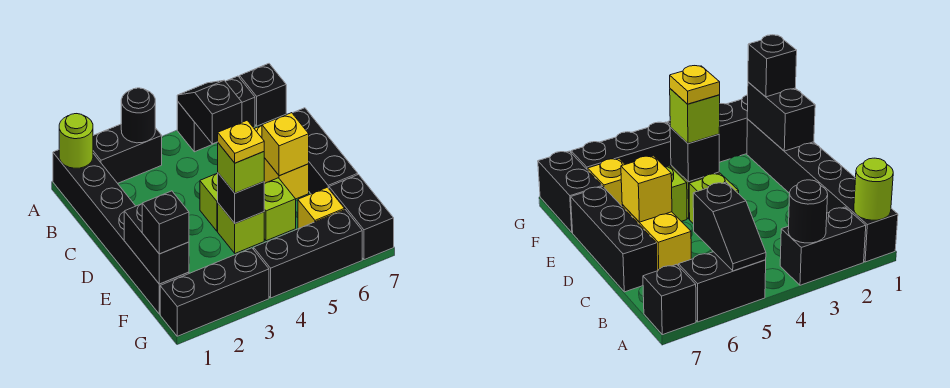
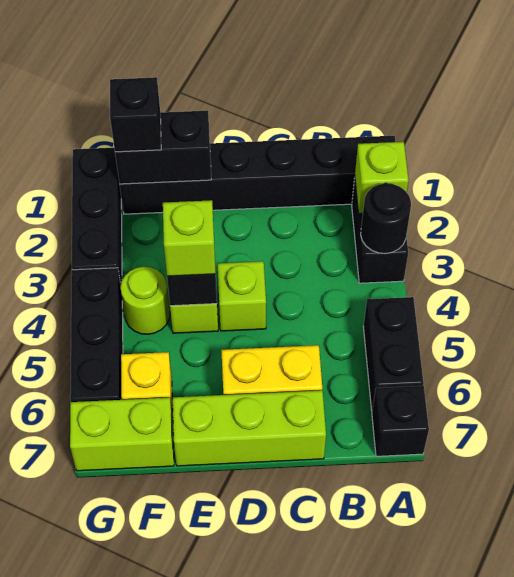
lime 1x1 round brick [59,114,93,168] -> lime 1x1 round brick moved to [121,267,170,334]
black 1x2 slope [177,81,242,144] -> none
black 1x3 brick [292,108,358,194] -> lime 1x3 brick [173,390,326,466]
yellow 1x1 brick [262,113,309,176] -> none
yellow 1x1 plate [218,120,264,163] -> none
lime 1x1 brick [264,178,296,241] -> lime 1x1 brick moved to [355,142,409,214]
black 1x2 brick [329,175,394,260] -> lime 1x2 brick [70,398,174,471]

